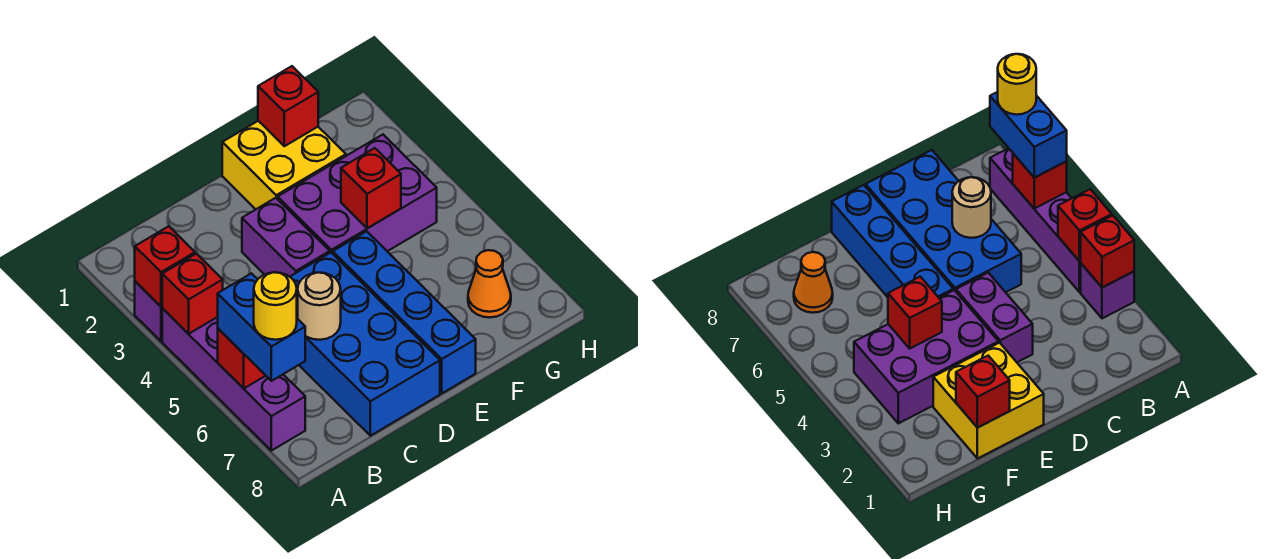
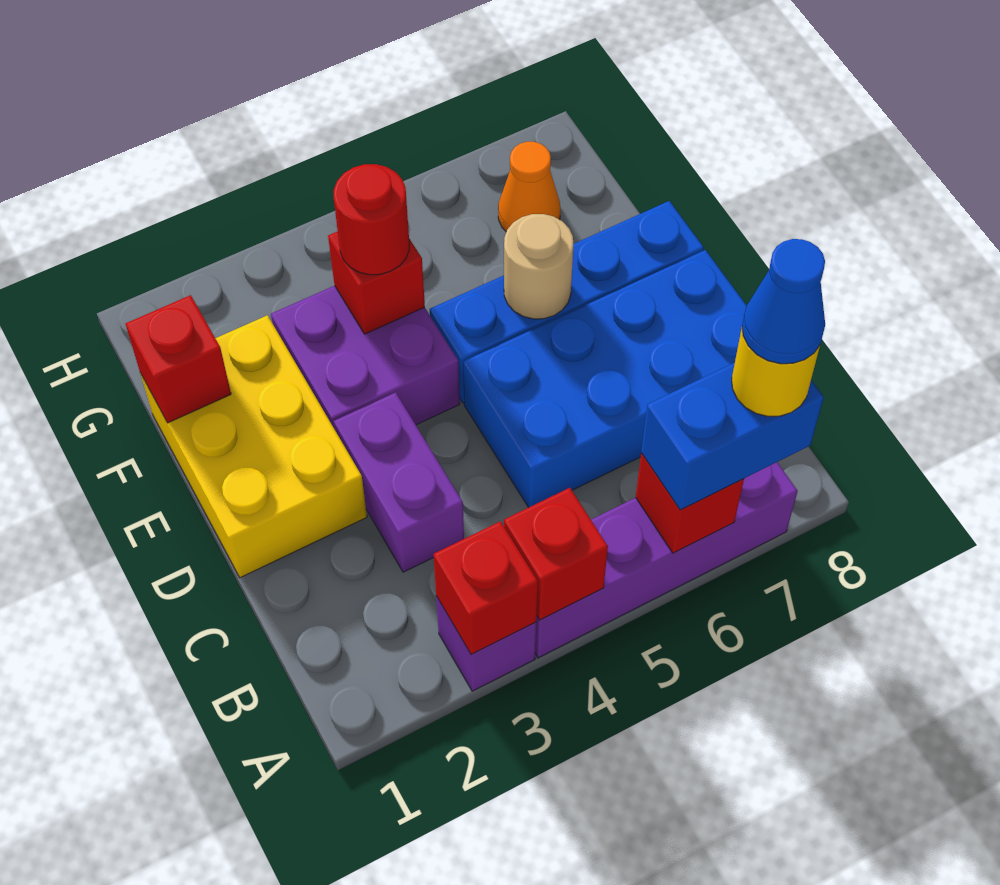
none -> blue 1x1 cone [742,239,825,364]
tan 1x1 round brick [298,273,341,340] -> tan 1x1 round brick moved to [504,214,573,319]
purple 1x2 brick [242,198,330,277] -> purple 1x2 brick turned to [334,392,464,572]
yellow 2x2 brick [222,121,346,209] -> yellow 2x3 brick [140,315,367,578]
purple 2x3 brick [278,135,437,254] -> purple 2x2 brick [271,286,460,429]
none -> red 1x1 round brick [334,164,409,275]

